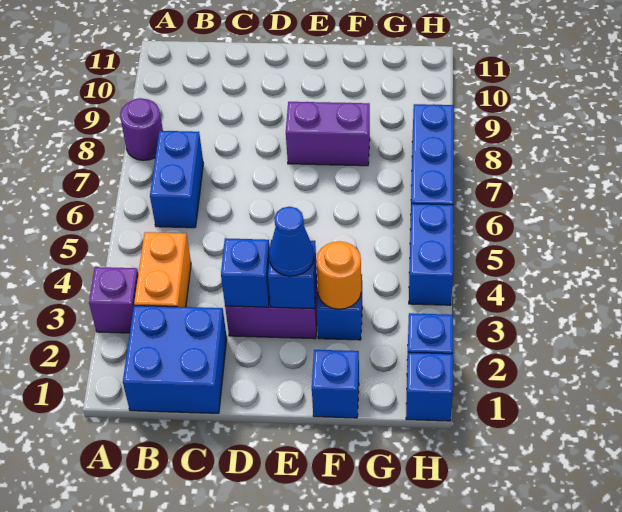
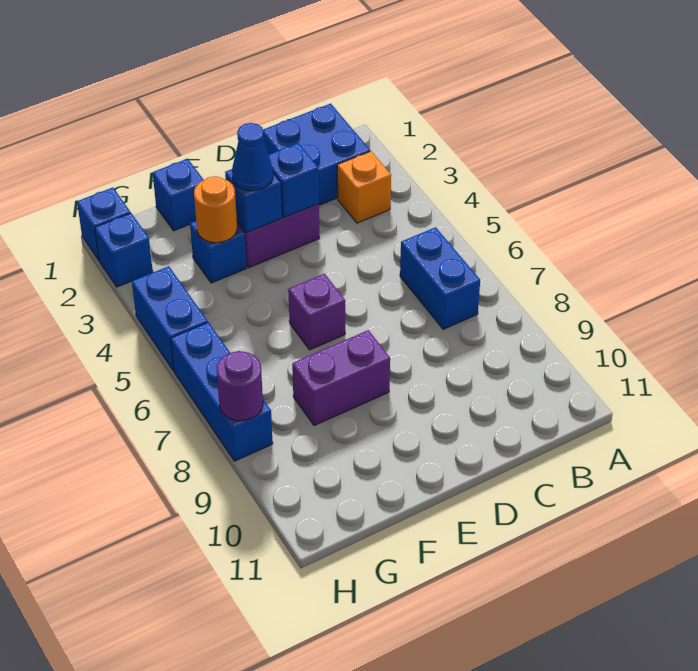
purple 1x1 brick [89,267,138,333] -> purple 1x1 brick moved to [288,274,345,350]
purple 1x1 round brick [120,98,163,160] -> purple 1x1 round brick moved to [217,351,263,421]
orange 1x2 brick [134,232,191,307] -> orange 1x1 brick [337,151,391,223]

